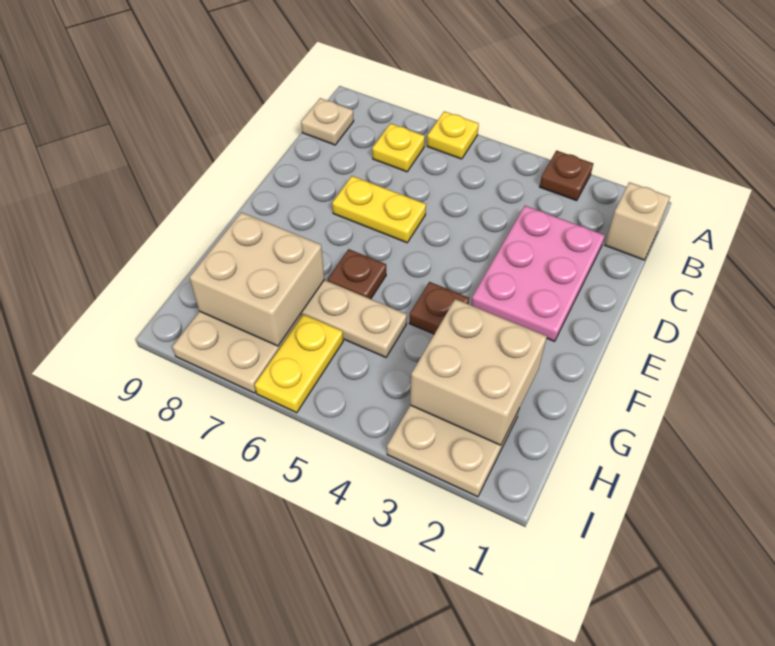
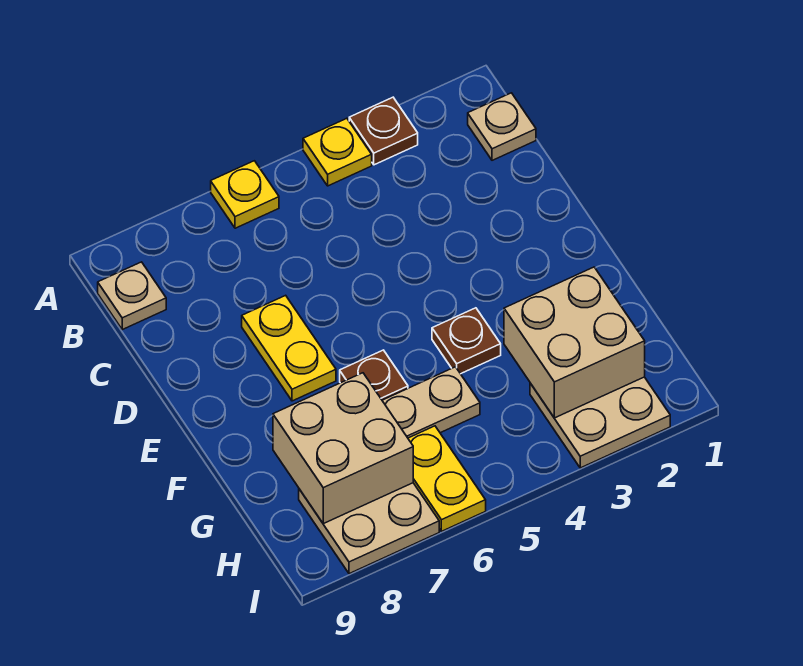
tan 1x1 brick [605,182,670,260] -> tan 1x1 plate [468,93,536,160]
yellow 1x1 plate [372,123,425,172] -> yellow 1x1 plate moved to [303,118,372,186]
pink 2x3 plate [471,206,605,341] -> none
yellow 1x2 plate [332,176,426,243] -> yellow 1x2 plate turned to [242,295,336,401]

